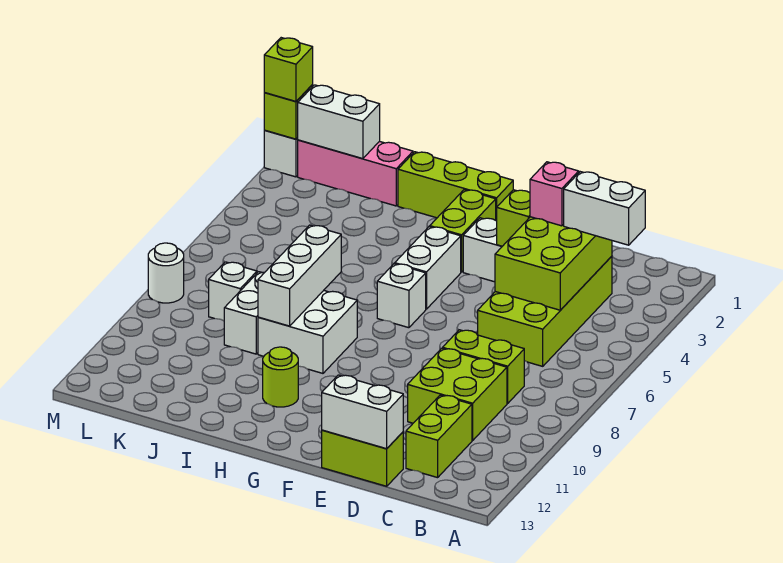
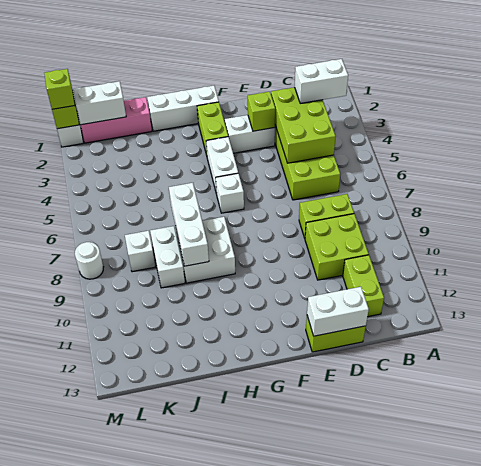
pink 1x1 brick [530,162,579,226] -> none
lime 1x3 brick [398,152,513,221] -> white 1x3 brick [147,86,219,131]
lime 1x1 round brick [263,347,298,407] -> none

